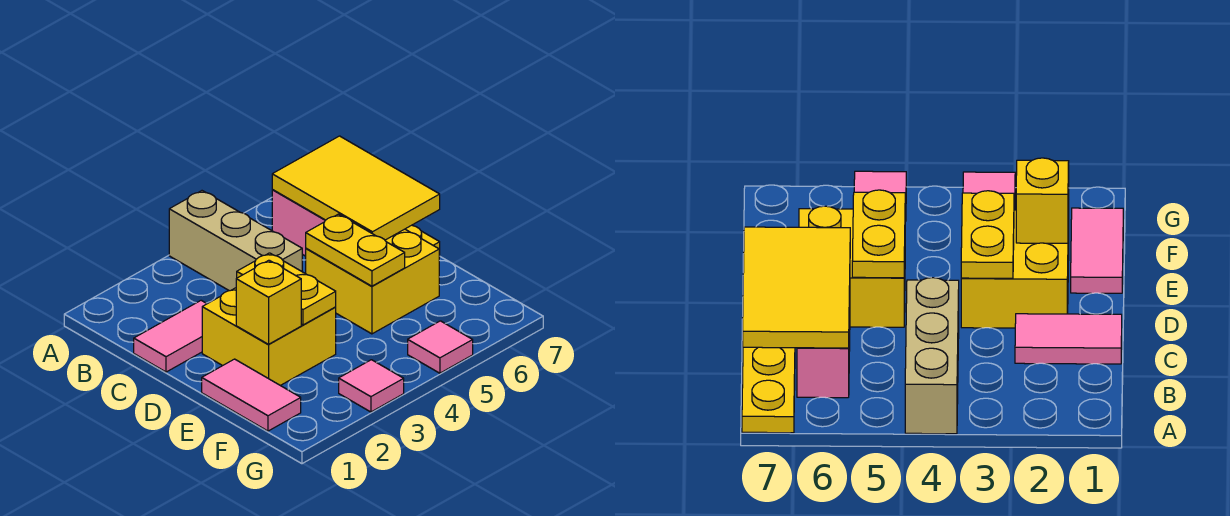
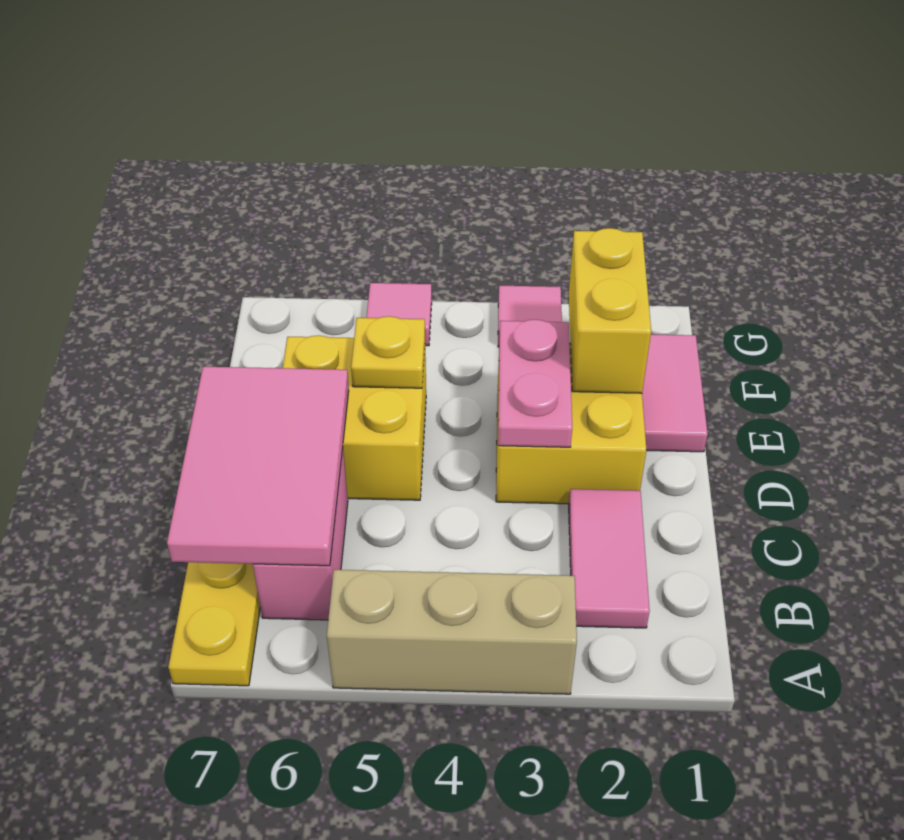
tan 1x3 brick [169,191,302,291] -> tan 1x3 brick turned to [327,570,577,694]
yellow 2x3 tile [272,136,440,240] -> pink 2x3 tile [167,367,349,566]
pink 1x2 tile [134,300,207,372] -> pink 1x2 tile turned to [569,489,650,628]
yellow 1x2 plate [237,253,336,325] -> pink 1x2 plate [498,319,572,447]
yellow 1x2 plate [306,214,405,286] -> yellow 1x1 plate [351,316,425,388]
yellow 1x1 brick [236,260,301,344] -> yellow 1x2 brick [569,228,651,393]

